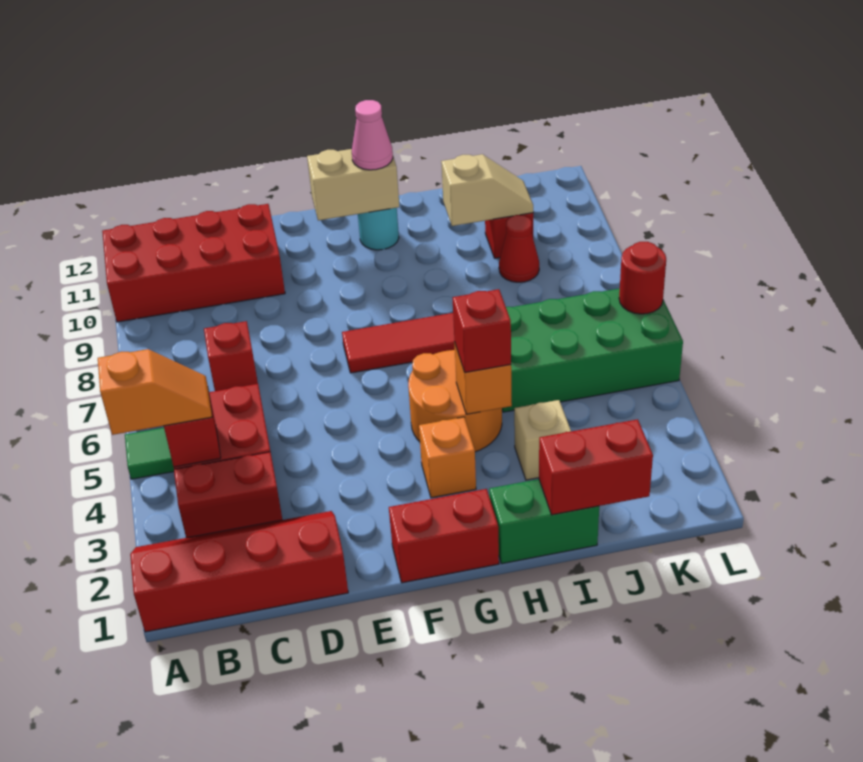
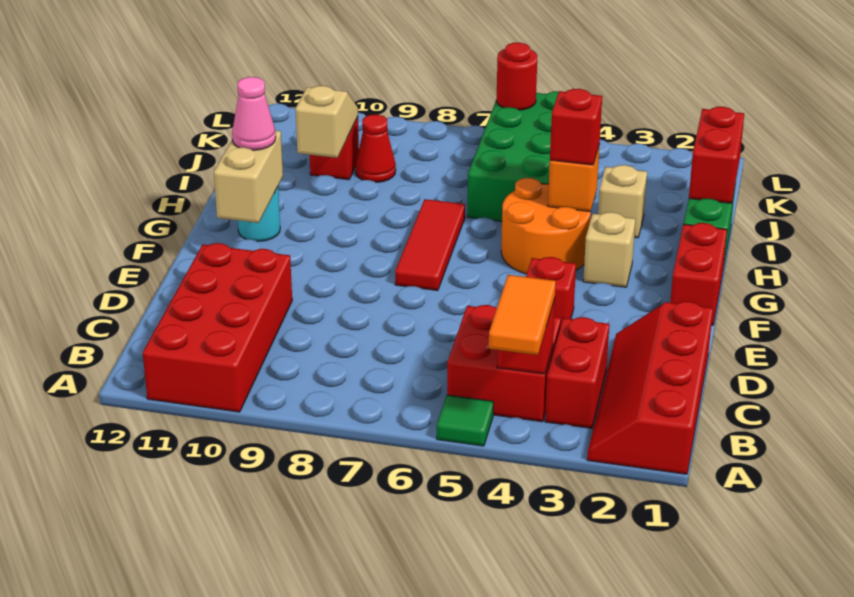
orange 1x2 slope [98,349,212,435] -> orange 1x2 tile [489,275,556,355]
red 1x1 brick [204,321,258,391] -> red 1x1 brick moved to [526,257,576,327]
orange 1x1 brick [419,417,476,498] -> tan 1x1 brick [583,212,635,287]

